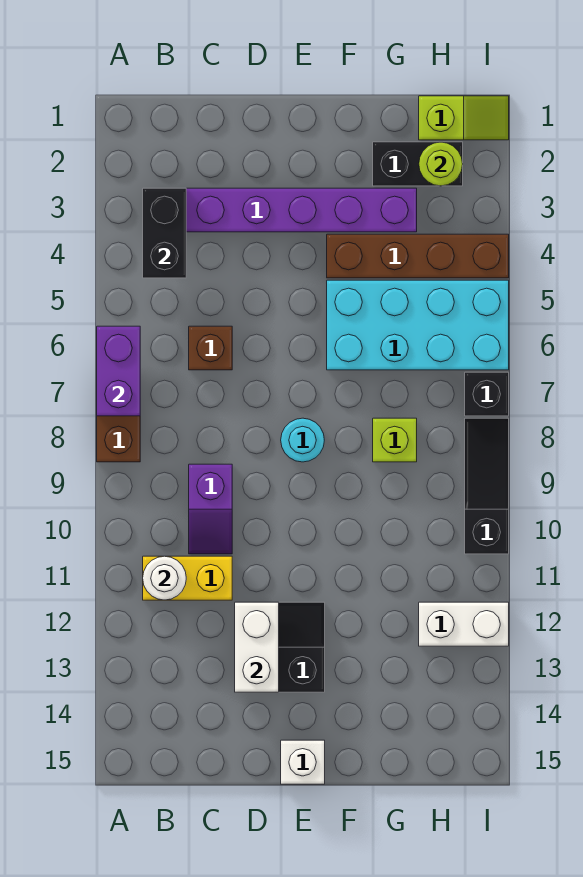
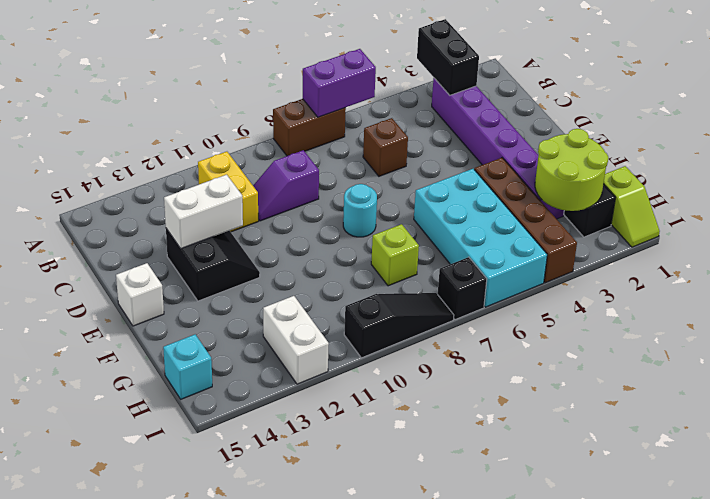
black 1x2 brick [143,188,186,278] -> black 1x2 brick turned to [417,19,479,95]
white 1x1 round brick [143,556,186,600] -> none
lime 1x1 round brick [419,142,463,186] -> lime 2x2 round brick [535,129,608,211]
none -> cyan 1x1 brick [163,334,212,399]

